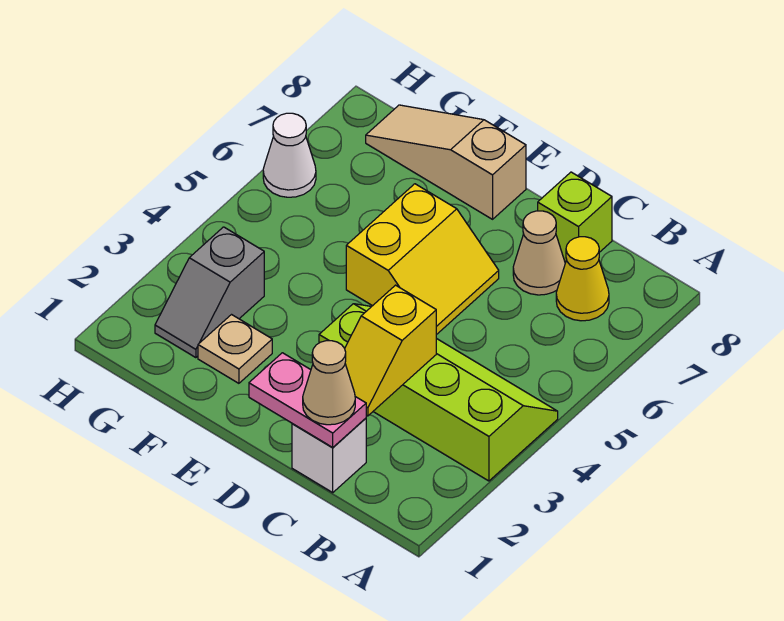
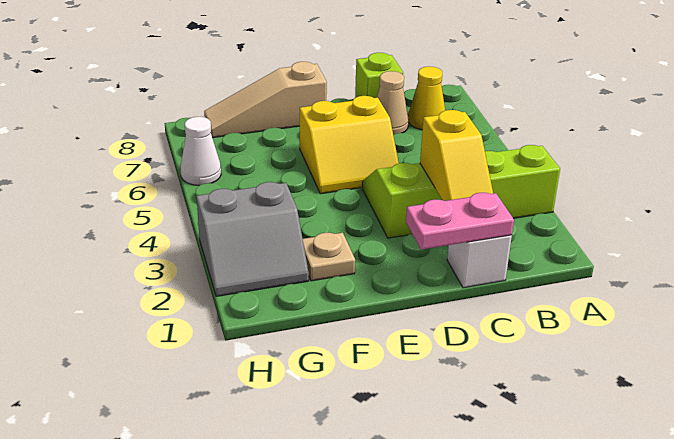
tan 1x1 cone [303,341,355,425] -> none
yellow 2x2 slope [346,184,499,335] -> yellow 2x2 slope turned to [300,96,399,194]
grey 1x2 slope [155,227,264,358] -> grey 2x2 slope [196,182,309,296]

